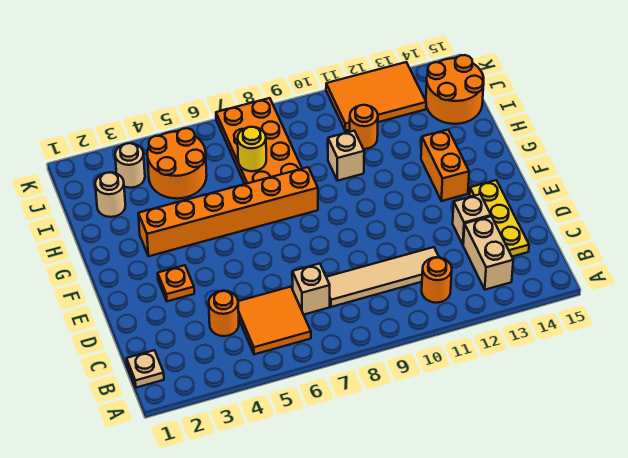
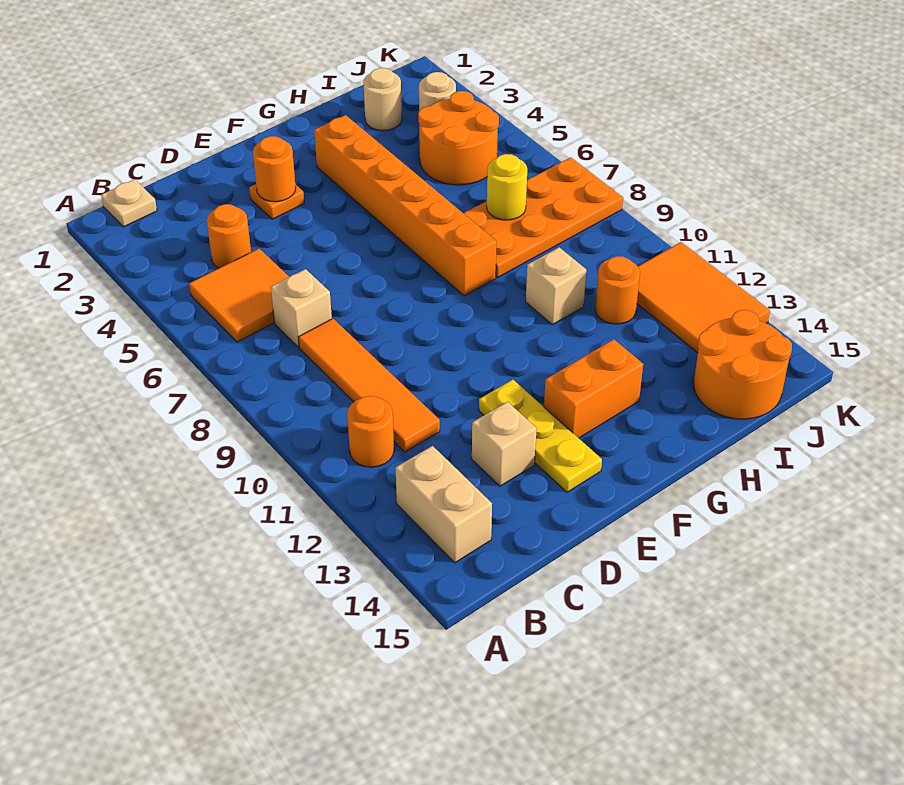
tan 1x2 brick [463,216,513,290] -> tan 1x2 brick turned to [396,446,492,563]
tan 1x4 tile [326,247,439,307] -> orange 1x4 tile [298,319,440,452]
yellow 1x3 plate [470,180,529,256] -> yellow 1x3 plate turned to [479,380,602,492]
none -> orange 1x1 round brick [253,136,296,202]

